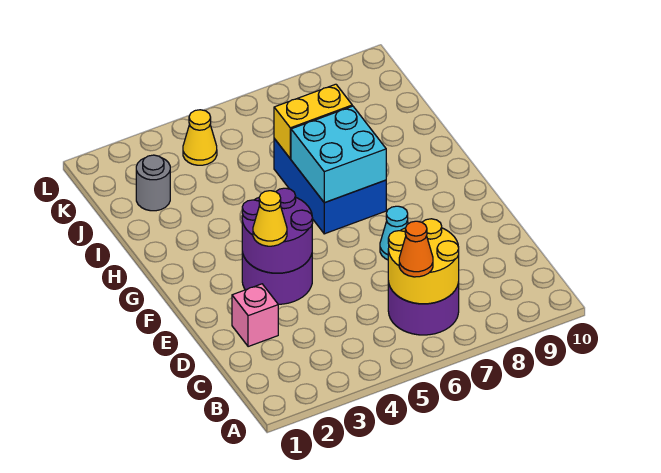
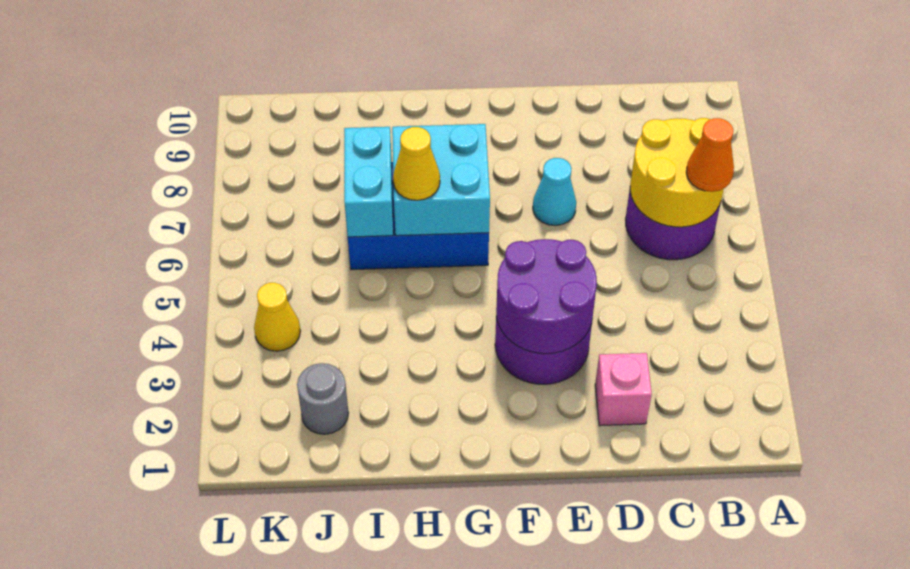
yellow 1x1 cone [253,191,287,246] -> yellow 1x1 cone moved to [393,127,440,200]
yellow 1x2 brick [274,84,352,159] -> cyan 1x2 brick [344,127,393,237]

